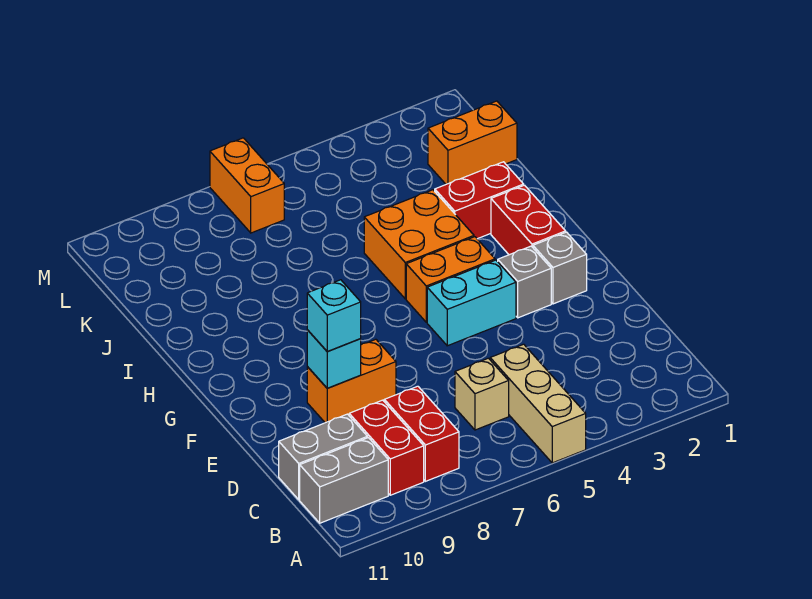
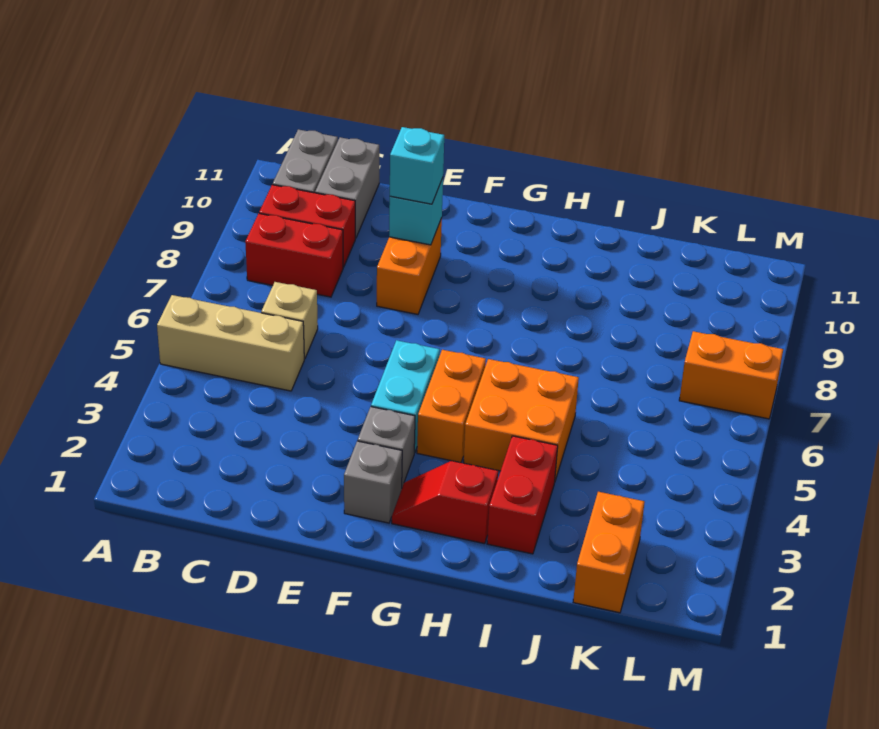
red 1x2 brick [491,185,566,255] -> red 1x2 slope [392,461,498,544]

